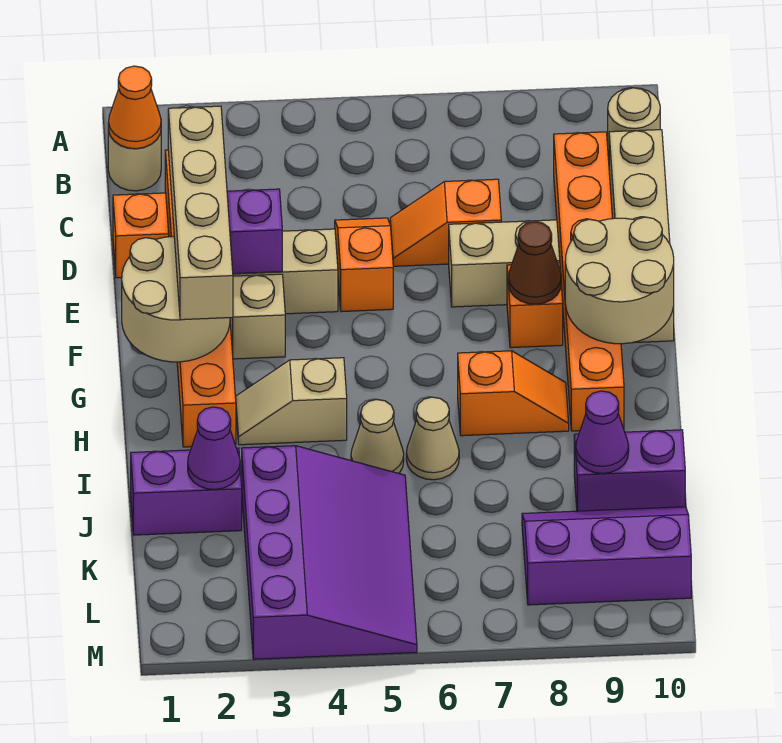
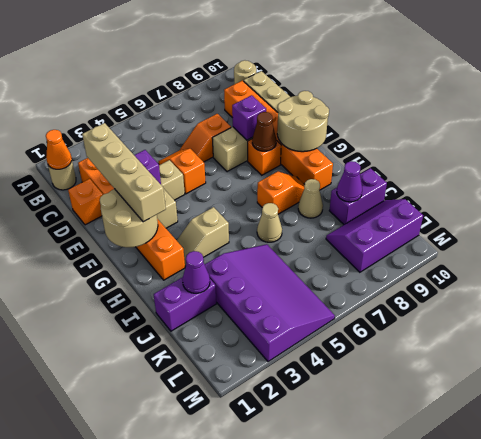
none -> purple 1x1 brick [232,95,266,140]
tan 1x1 cone [351,399,404,473] -> tan 1x1 cone moved to [298,179,323,218]

